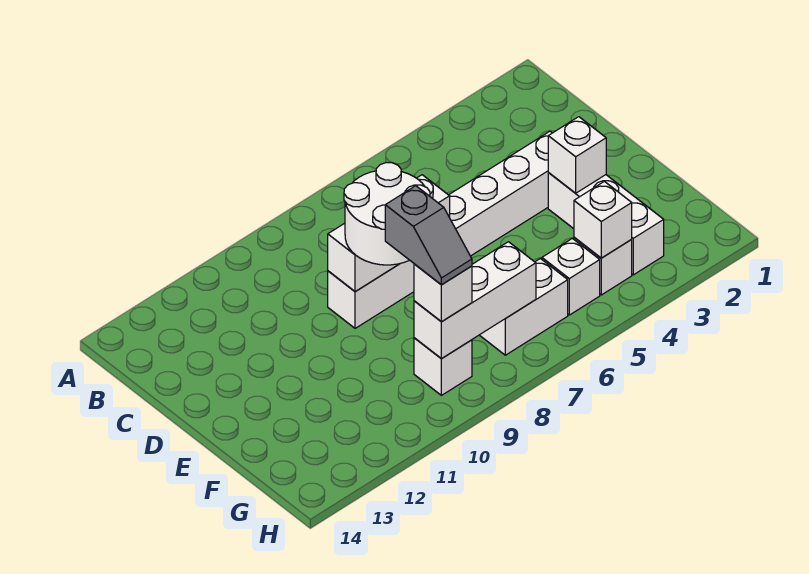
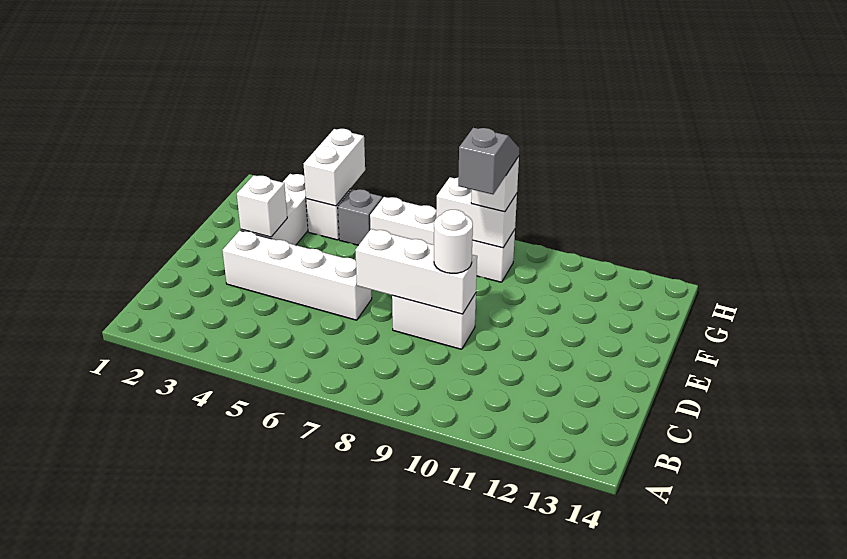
white 2x2 round brick [344,163,430,265] -> white 1x1 round brick [434,210,473,273]
white 1x1 brick [574,181,632,258] -> white 1x2 brick [304,129,365,206]
white 1x1 brick [542,238,600,315] -> grey 1x1 brick [338,189,383,245]
white 1x3 brick [414,242,536,358] -> white 1x2 brick [436,177,517,248]

